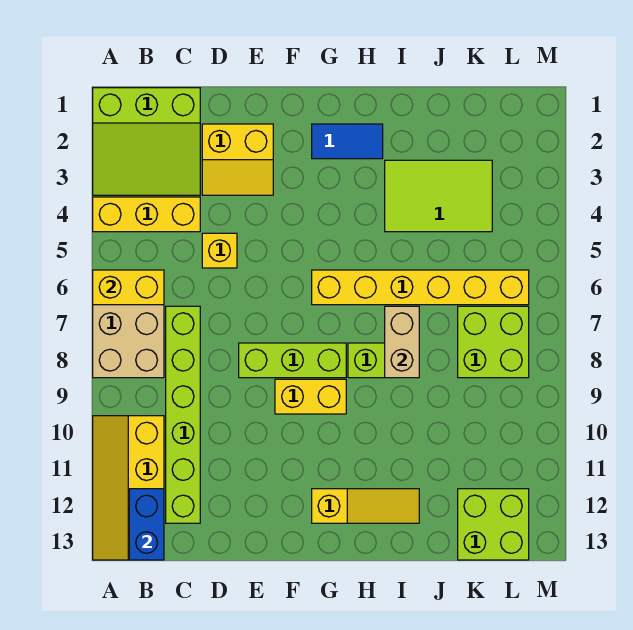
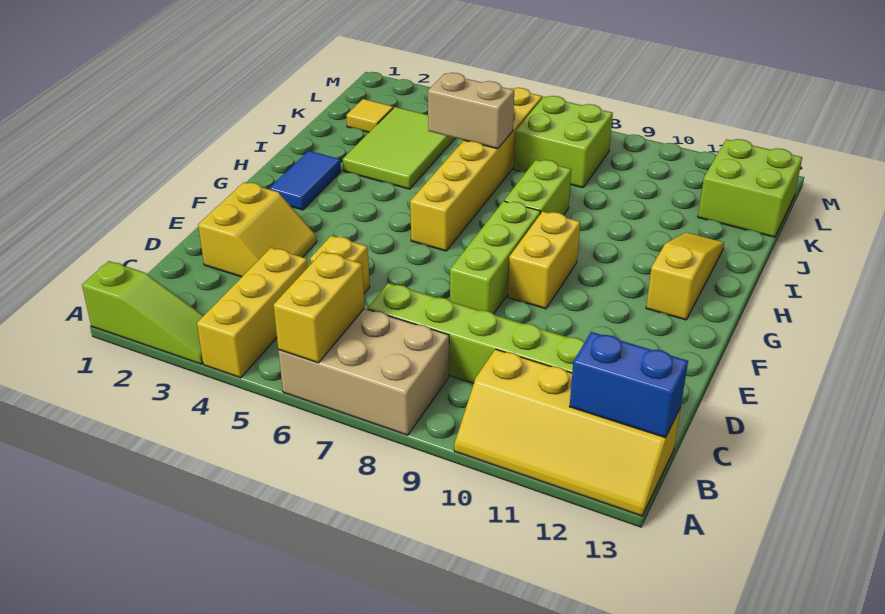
lime 3x3 slope [93,88,200,195] -> lime 1x3 slope [82,261,203,364]
tan 1x2 brick [385,306,419,378] -> tan 1x2 brick moved to [428,73,514,149]
none -> yellow 1x1 tile [346,99,393,132]

